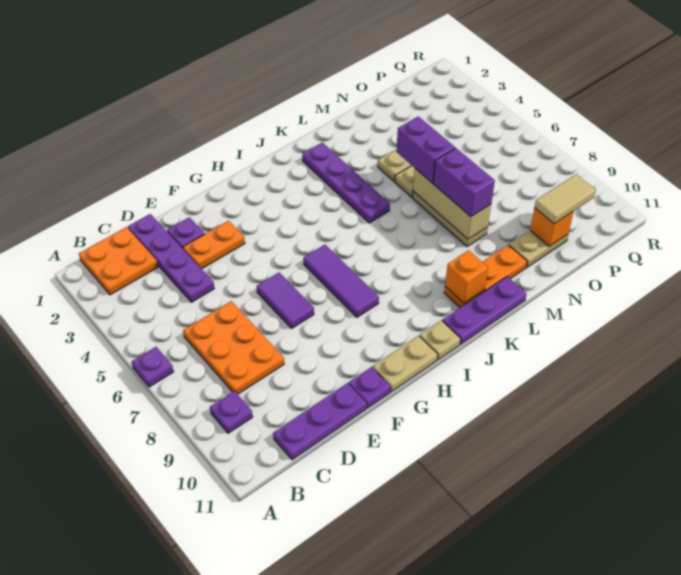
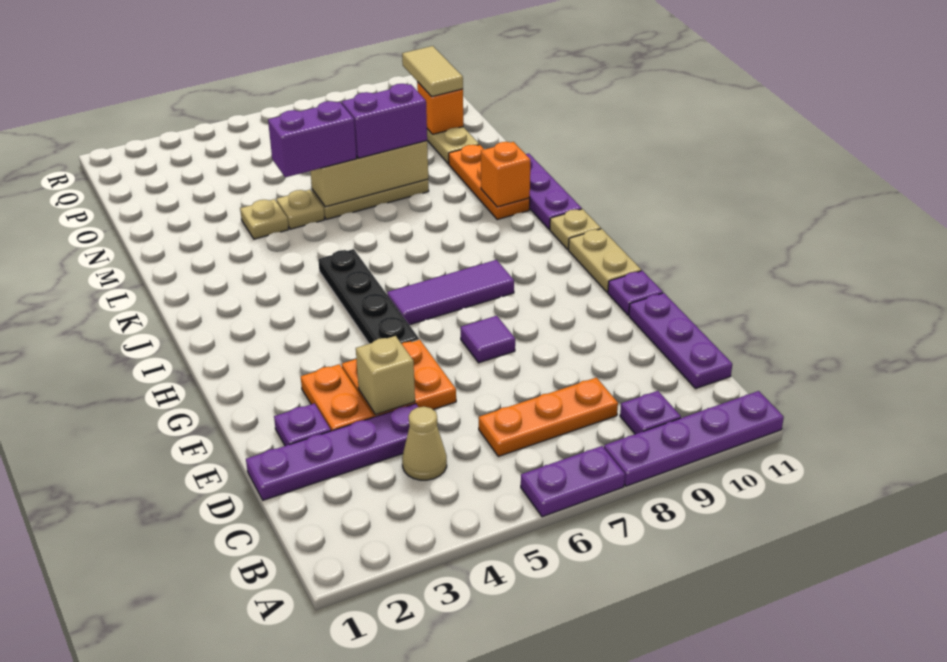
purple 1x1 plate [132,347,174,387] -> purple 1x2 plate [521,446,625,517]
orange 2x2 plate [79,227,158,295] -> orange 2x2 plate moved to [342,339,456,417]
none -> tan 1x1 cone [402,407,447,480]
orange 2x3 plate [183,301,284,394] -> orange 1x3 plate [479,378,618,456]
none -> tan 1x1 brick [356,336,415,415]
purple 1x2 tile [257,272,314,328] -> purple 1x1 tile [461,316,515,363]
none -> black 1x4 plate [318,249,419,344]
purple 1x4 plate [302,143,390,223] -> purple 1x4 plate moved to [604,391,784,486]

